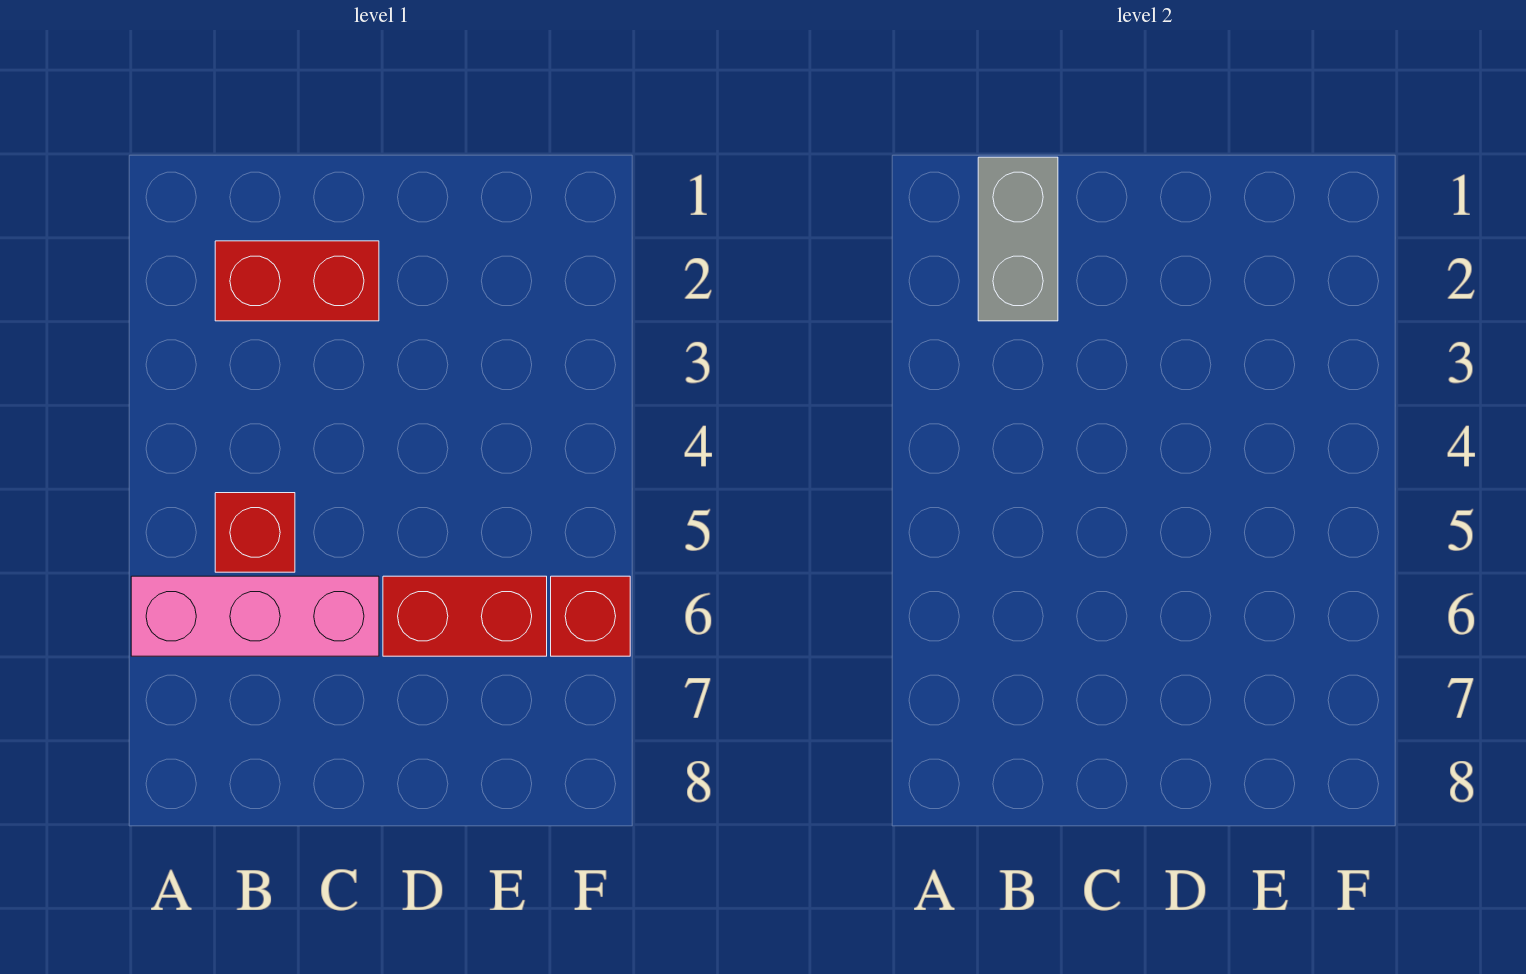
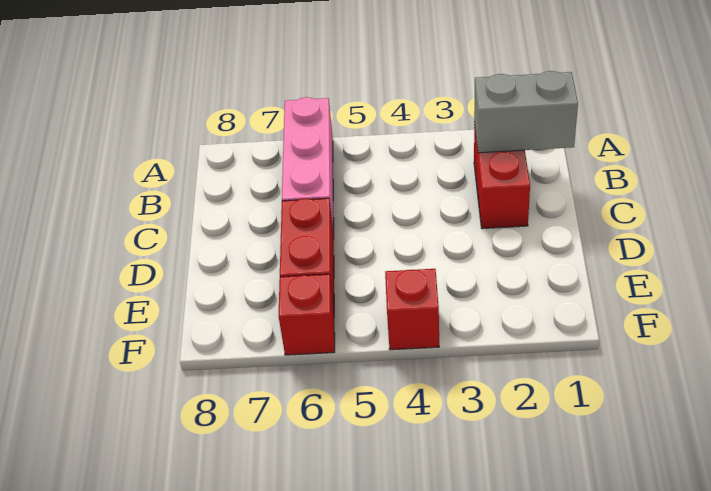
red 1x1 brick [215,493,295,572] -> red 1x1 brick moved to [385,269,439,350]

